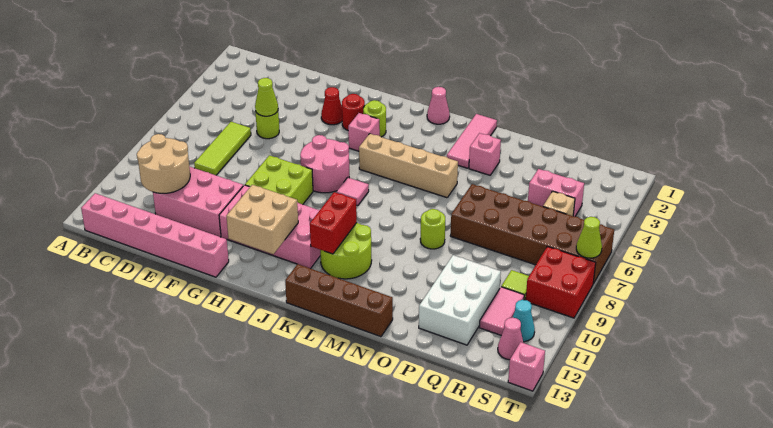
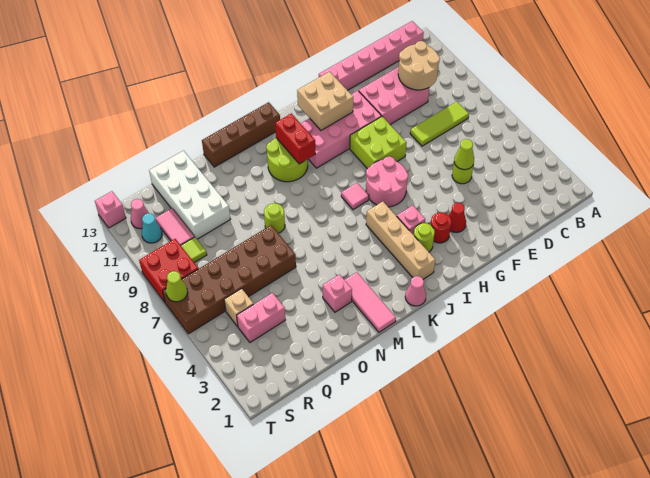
lime 1x3 tile [194,122,251,175] -> lime 1x3 tile turned to [410,102,469,146]
tan 1x4 brick [359,134,458,198] -> tan 1x4 brick turned to [366,202,435,279]
white 2x3 brick [419,255,501,345] -> white 2x4 brick [149,151,230,239]

